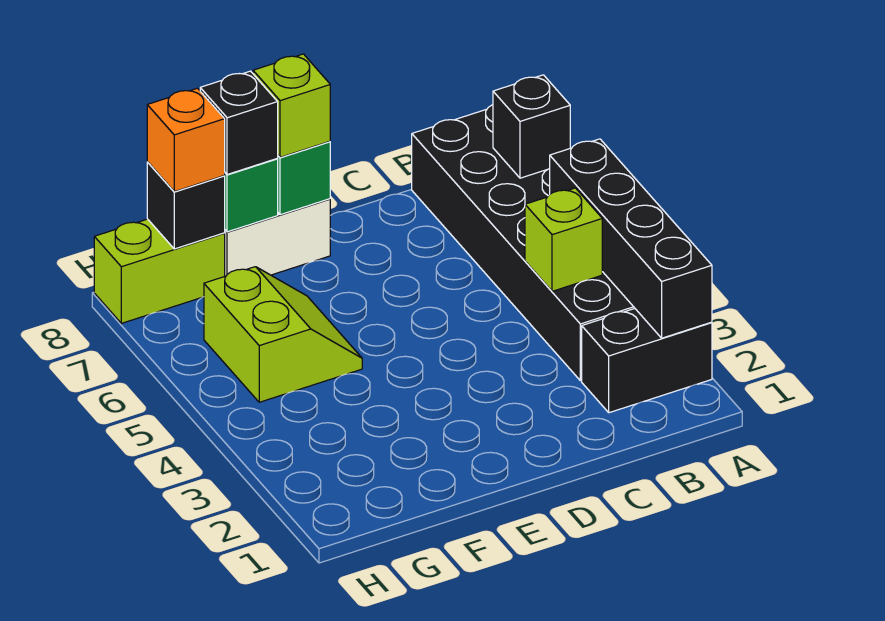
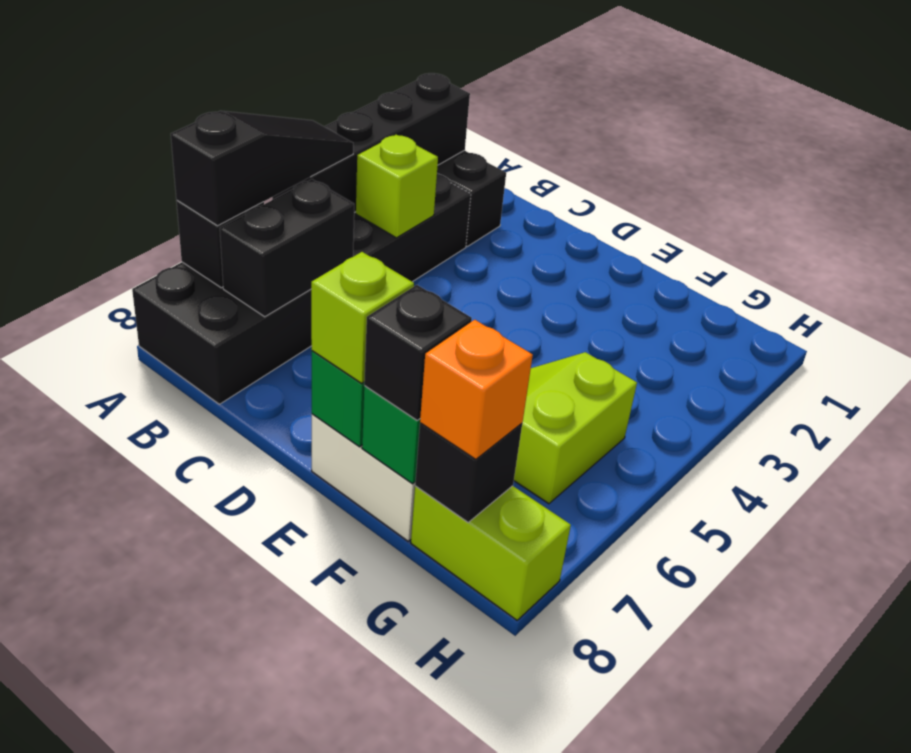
none -> black 1x3 slope [171,111,353,226]
none -> black 1x2 brick [220,179,354,317]

